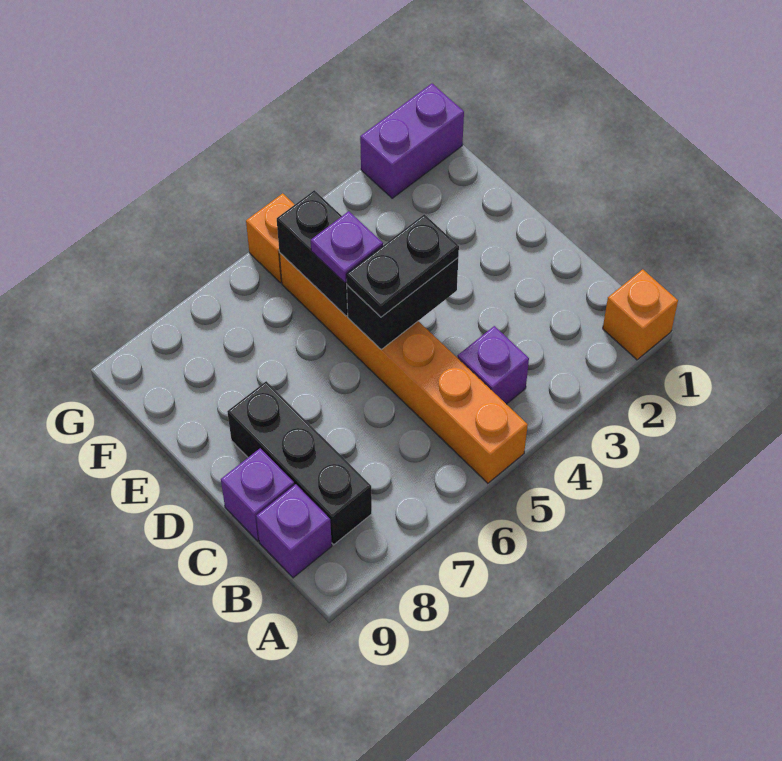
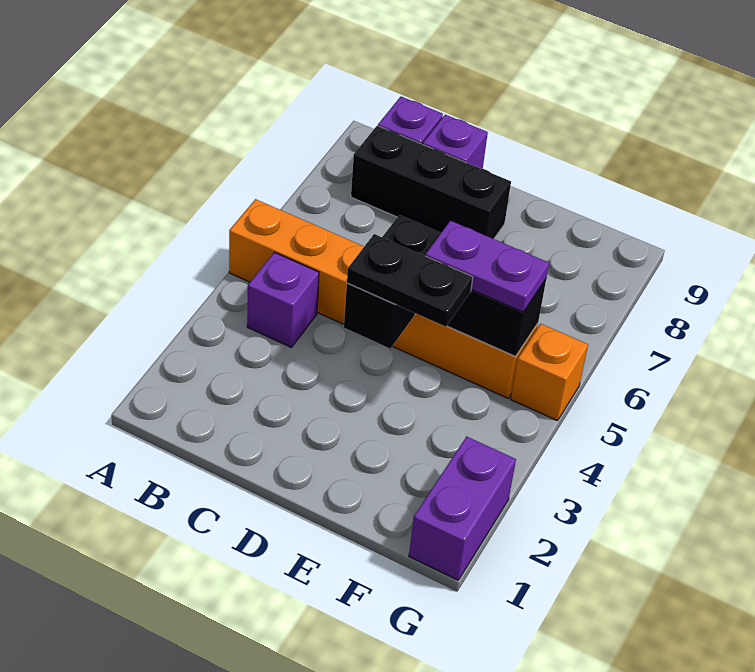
orange 1x1 brick [603,269,678,360] -> none
black 1x2 plate [346,214,459,317] -> black 1x2 plate turned to [347,234,473,327]
purple 1x1 plate [311,211,383,283] -> purple 1x2 plate [425,221,549,312]

